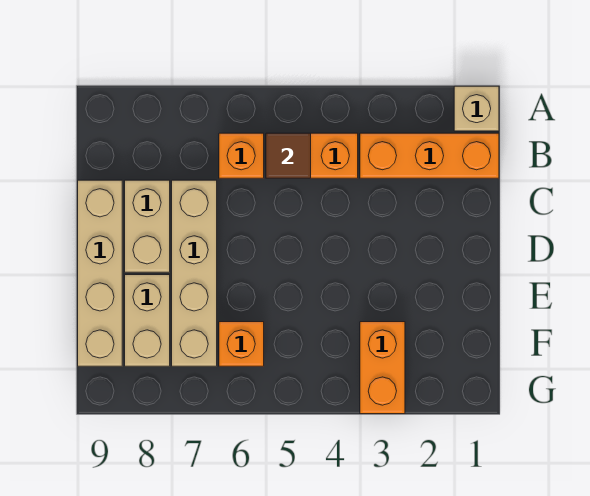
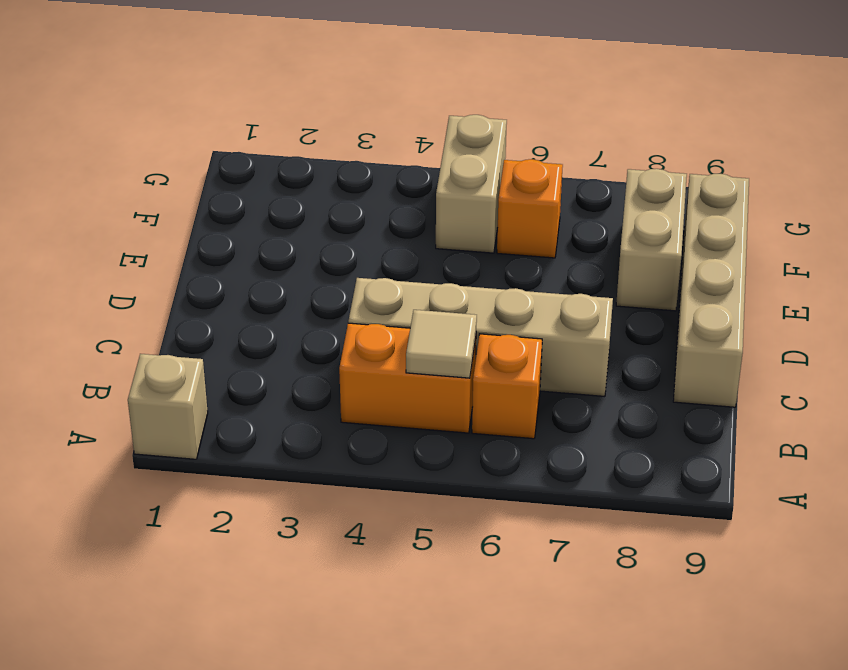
orange 1x3 brick [360,133,499,178] -> none
brown 1x1 tile [266,133,311,178] -> tan 1x1 tile [406,310,477,378]
tan 1x4 brick [172,180,217,366] -> tan 1x4 brick turned to [348,278,613,396]
tan 1x2 brick [125,180,170,272] -> tan 1x2 brick moved to [436,115,507,253]
orange 1x2 brick [360,322,405,414] -> none

